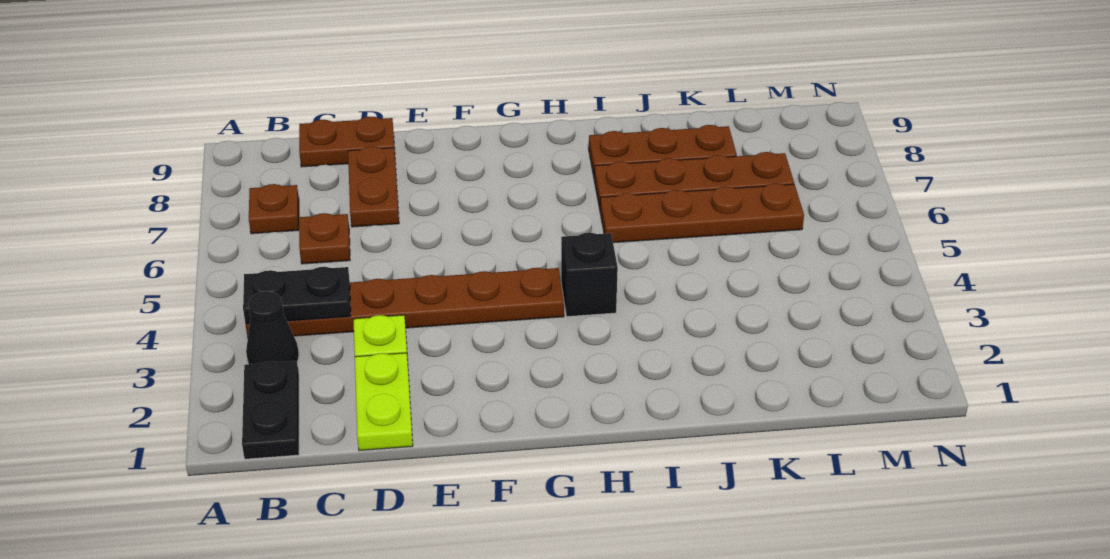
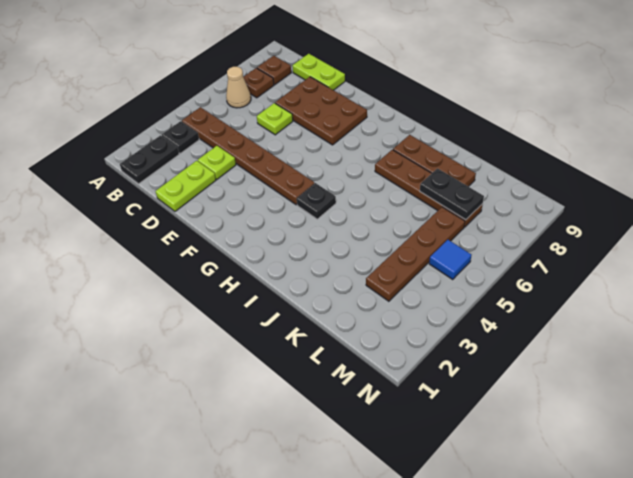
black 1x1 cone [246,291,299,364] -> black 1x1 plate [162,121,199,153]
black 1x2 plate [243,267,351,324] -> black 1x2 plate moved to [420,168,484,220]
none -> tan 1x1 cone [226,67,251,108]
brown 1x1 plate [299,213,350,264] -> brown 1x1 plate moved to [257,56,291,85]
brown 1x2 plate [299,117,395,167] -> lime 1x2 plate [292,54,345,90]
none -> lime 1x1 plate [257,103,293,135]
brown 1x2 plate [348,146,399,227] -> brown 2x3 plate [275,77,367,145]
black 1x1 brick [561,233,618,317] -> black 1x1 plate [297,183,336,219]
brown 1x4 plate [600,183,804,243] -> brown 1x4 plate turned to [366,207,465,301]
none -> blue 1x1 tile [429,240,471,279]

